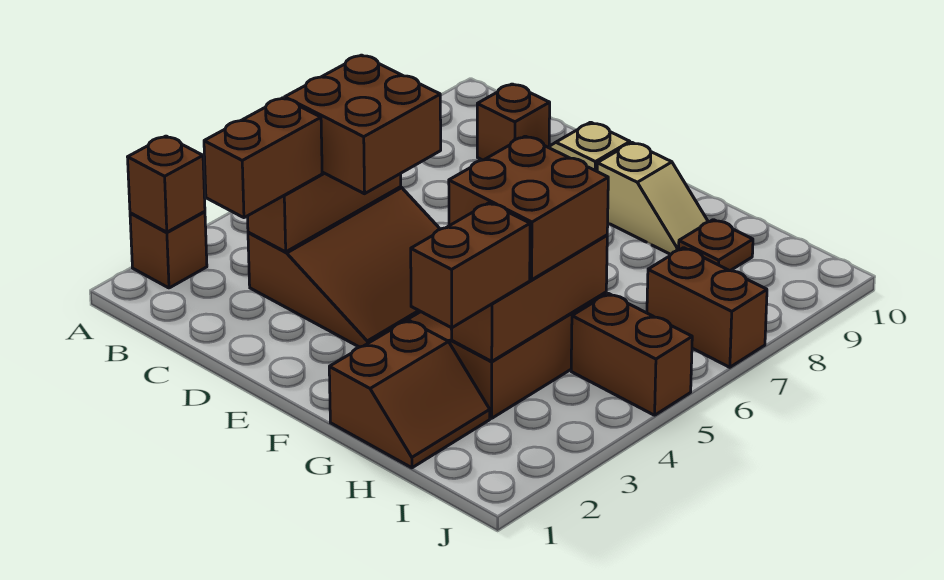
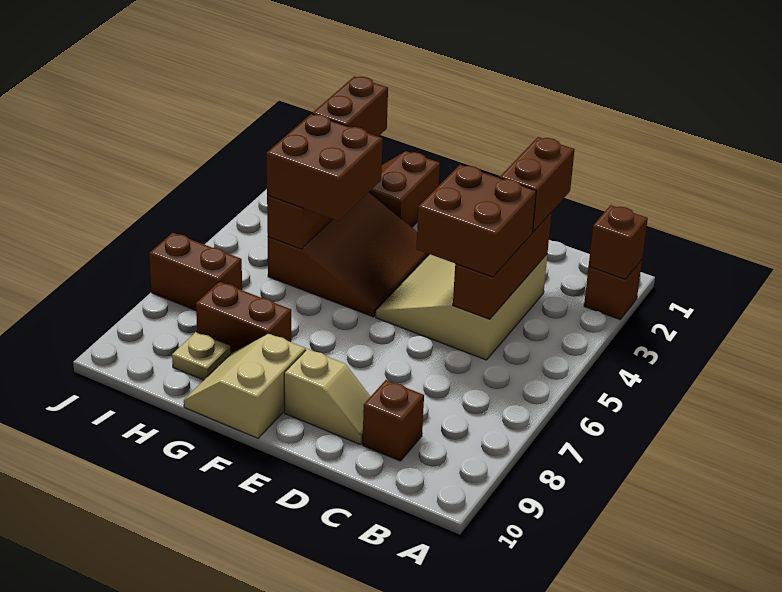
brown 3x3 slope [248,187,440,347] -> tan 3x3 slope [376,254,547,360]
tan 1x2 slope [597,143,708,255] -> tan 2x2 slope [184,333,306,438]
brown 1x1 plate [679,220,753,271] -> tan 1x1 plate [172,332,231,380]
brown 1x2 brick [571,294,692,415] -> brown 1x2 brick moved to [196,282,291,353]

